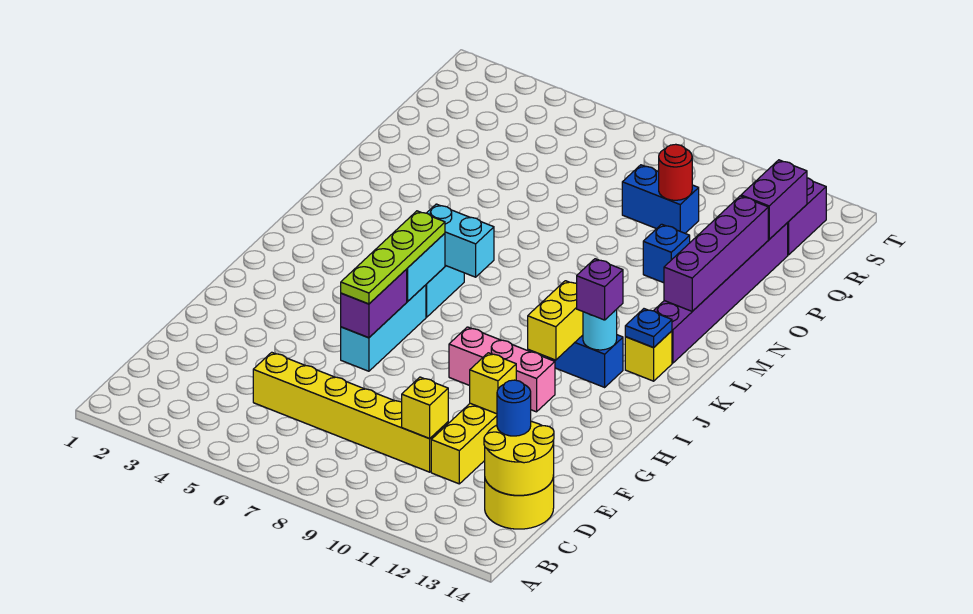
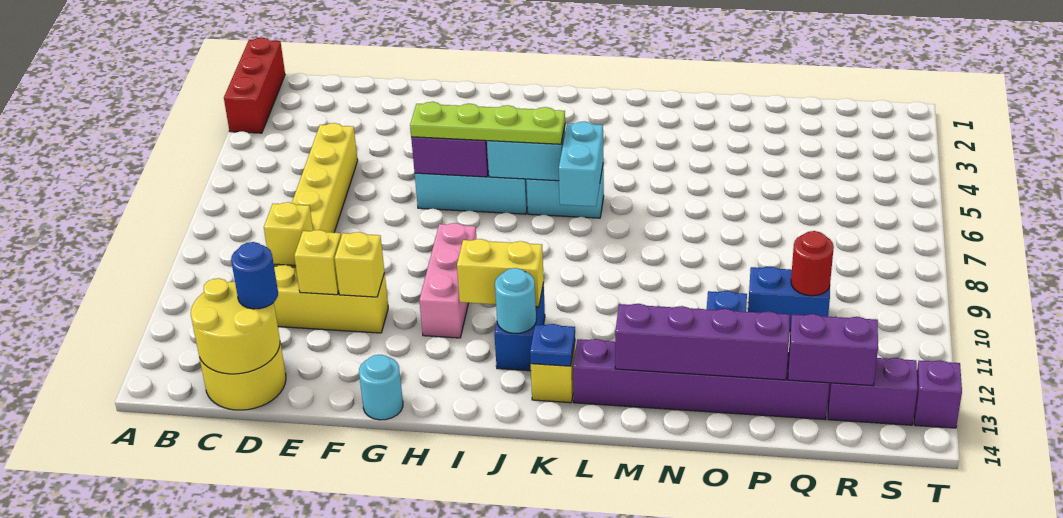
none -> red 1x3 brick [224,38,285,133]
none -> yellow 1x1 brick [294,230,341,295]
none -> cyan 1x1 round brick [359,355,403,420]
purple 1x1 brick [577,259,623,320] -> purple 1x1 brick moved to [914,360,962,428]
blue 1x2 brick [622,165,699,233] -> blue 1x2 brick turned to [748,266,830,331]

